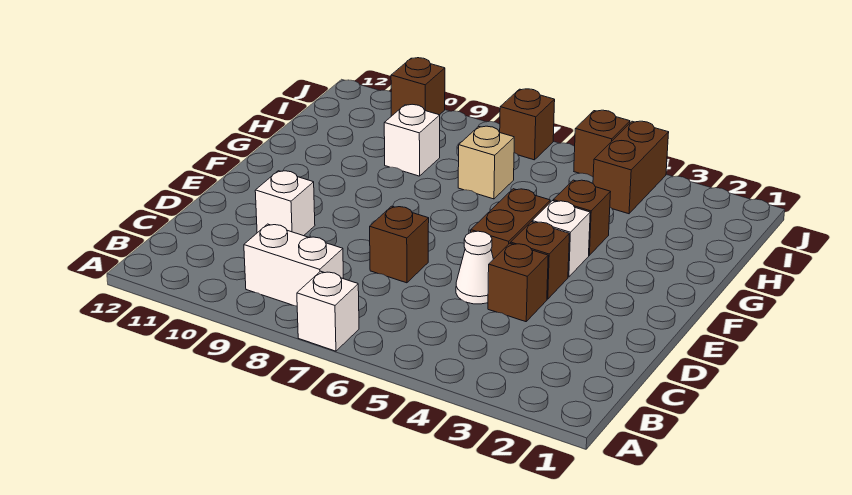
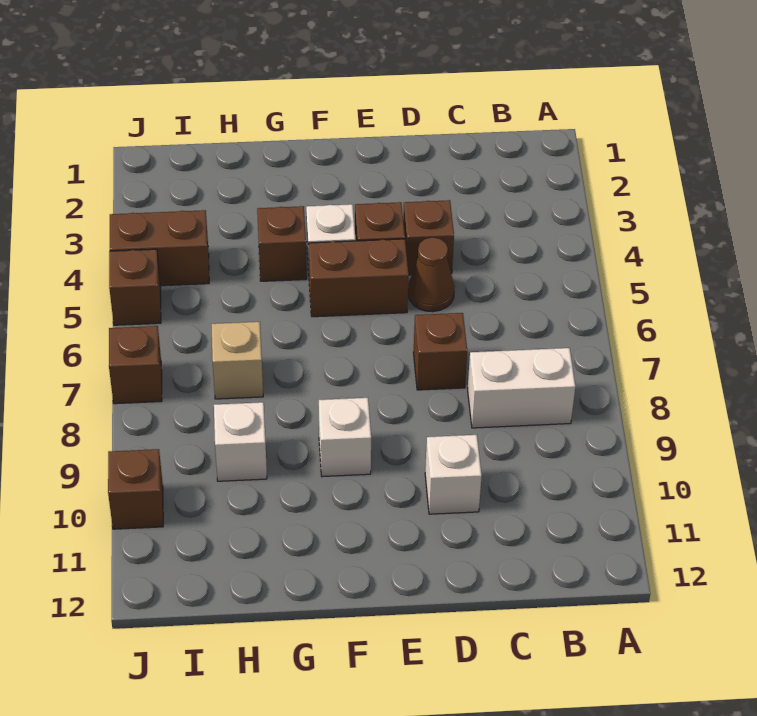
white 1x1 brick [297,271,359,351] -> white 1x1 brick moved to [319,398,371,477]
white 1x2 brick [244,224,344,306] -> white 1x2 brick turned to [468,348,575,428]
white 1x1 cone [456,231,493,304] -> brown 1x1 cone [408,238,455,312]

